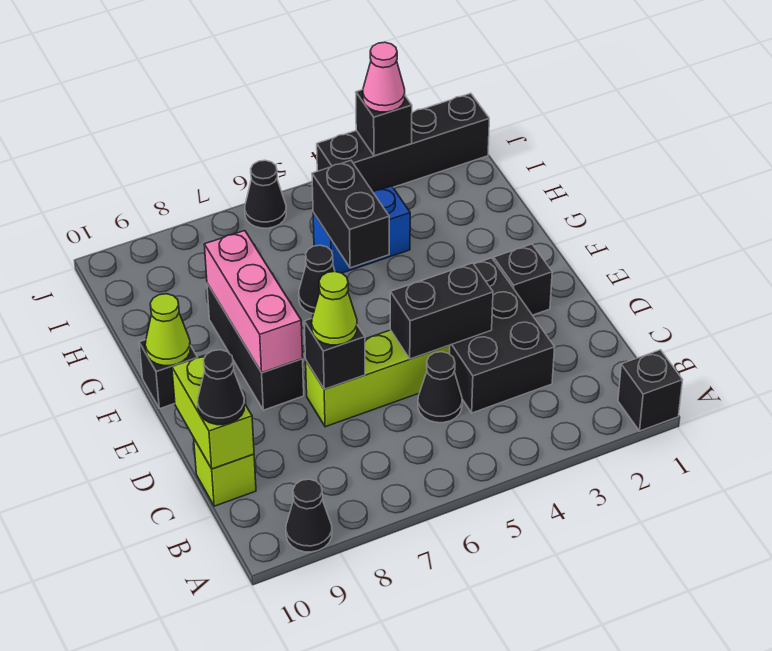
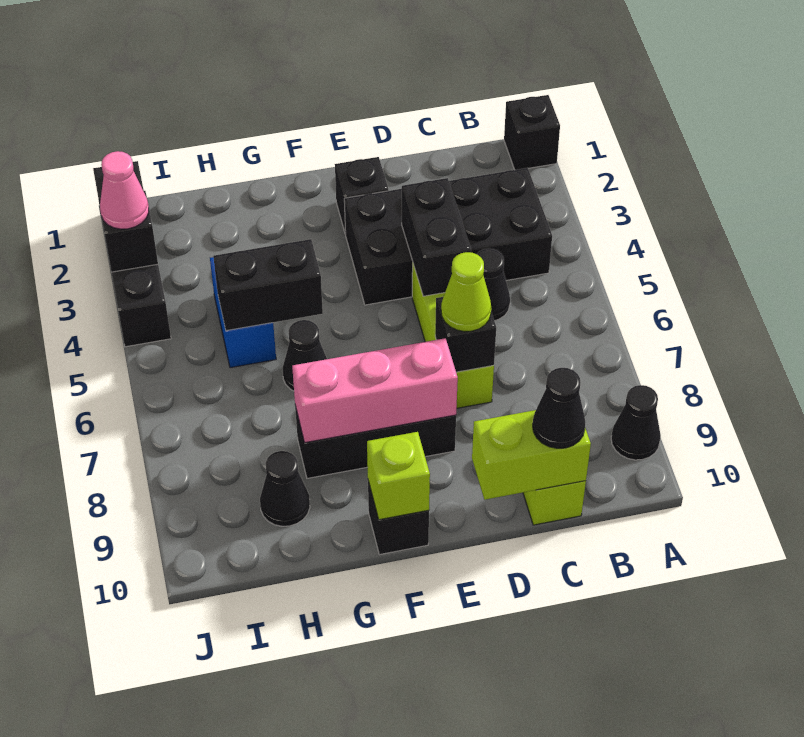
black 2x3 brick [450,258,555,413] -> black 2x4 brick [344,168,552,305]
lime 1x1 cone [145,294,190,366] -> lime 1x1 brick [367,432,430,520]
black 1x1 cone [245,160,286,228] -> black 1x1 cone moved to [260,451,310,526]

